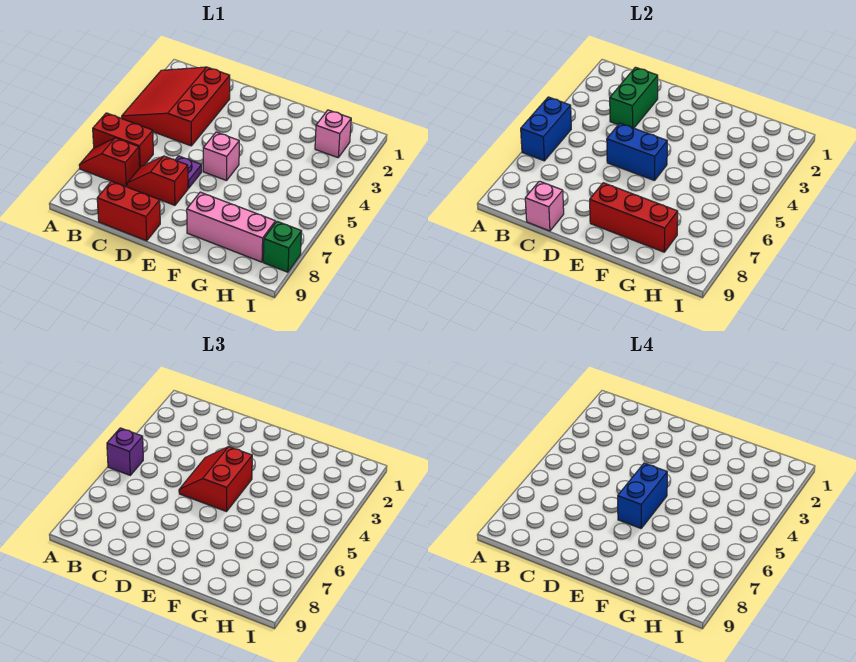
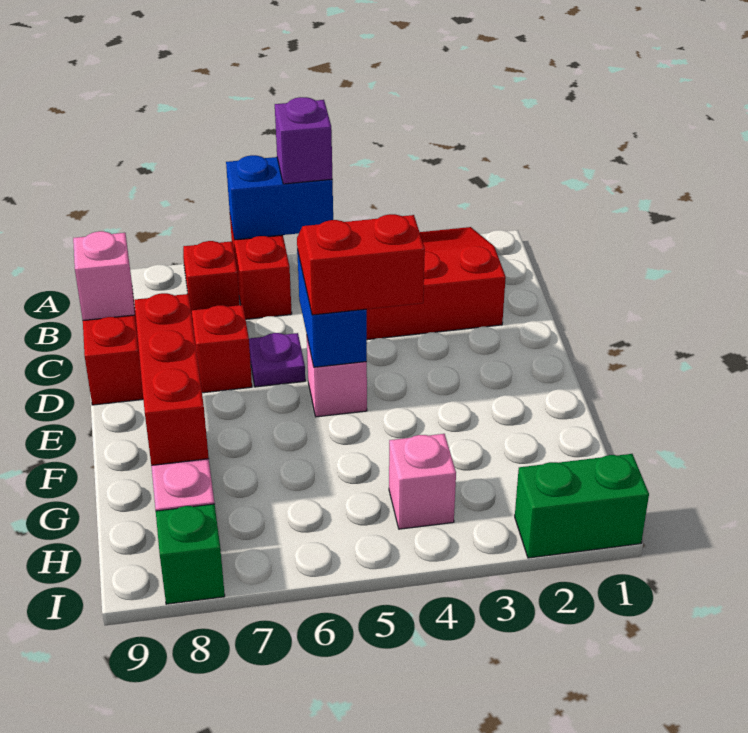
green 1x2 brick [610,67,658,128] -> green 1x2 brick moved to [515,454,649,558]
blue 1x2 brick [618,463,667,528] -> none
pink 1x1 brick [315,110,351,158] -> pink 1x1 brick moved to [389,434,456,529]

